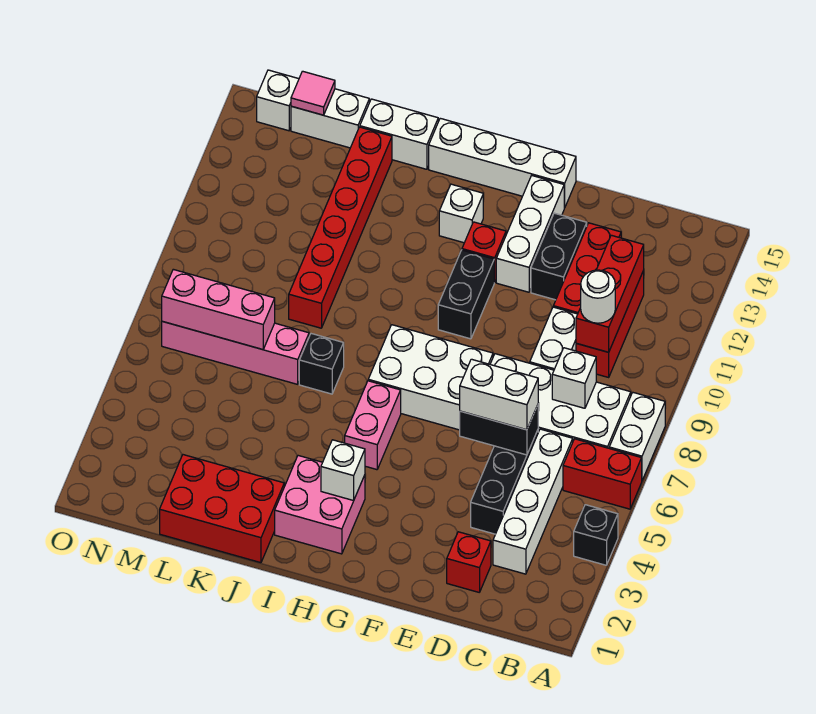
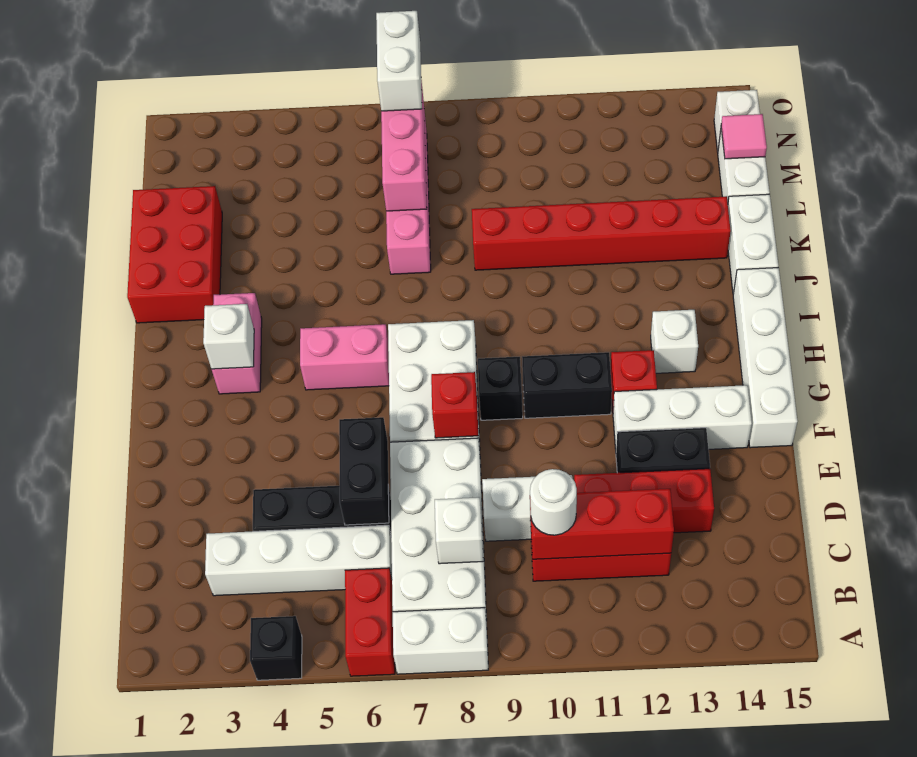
red 1x1 brick [447,532,491,592] -> red 1x1 brick moved to [431,372,478,438]
white 1x2 brick [460,359,538,430] -> white 1x2 brick moved to [376,11,422,111]
pink 2x2 brick [275,456,365,554] -> pink 1x2 brick [212,293,262,394]
black 1x1 brick [299,334,344,394] -> black 1x1 brick moved to [478,357,523,420]

